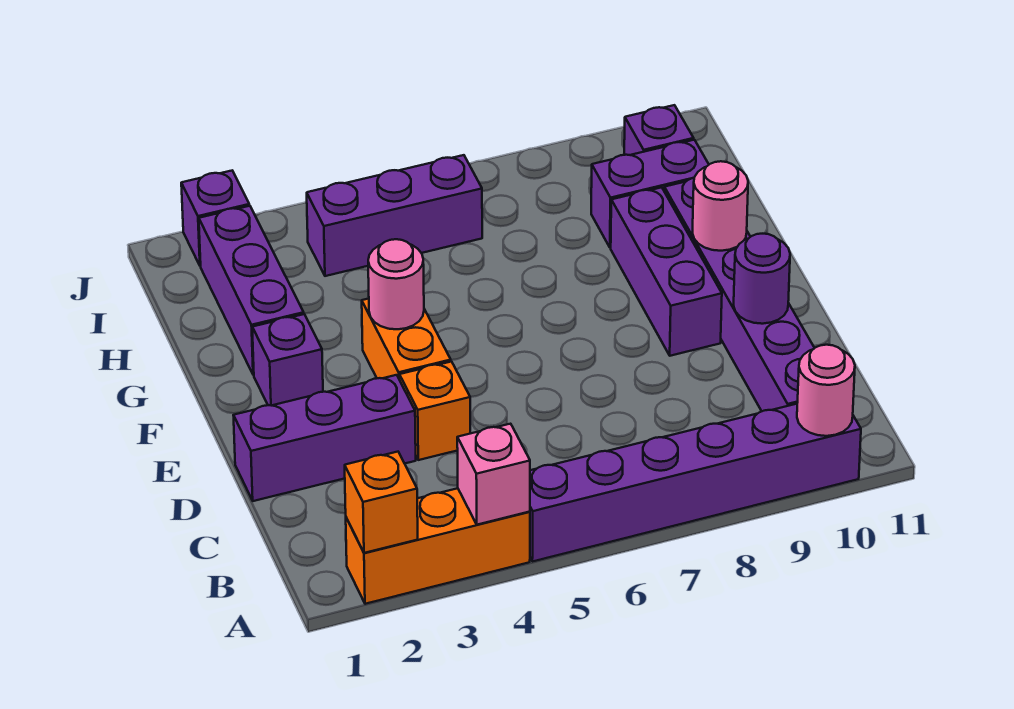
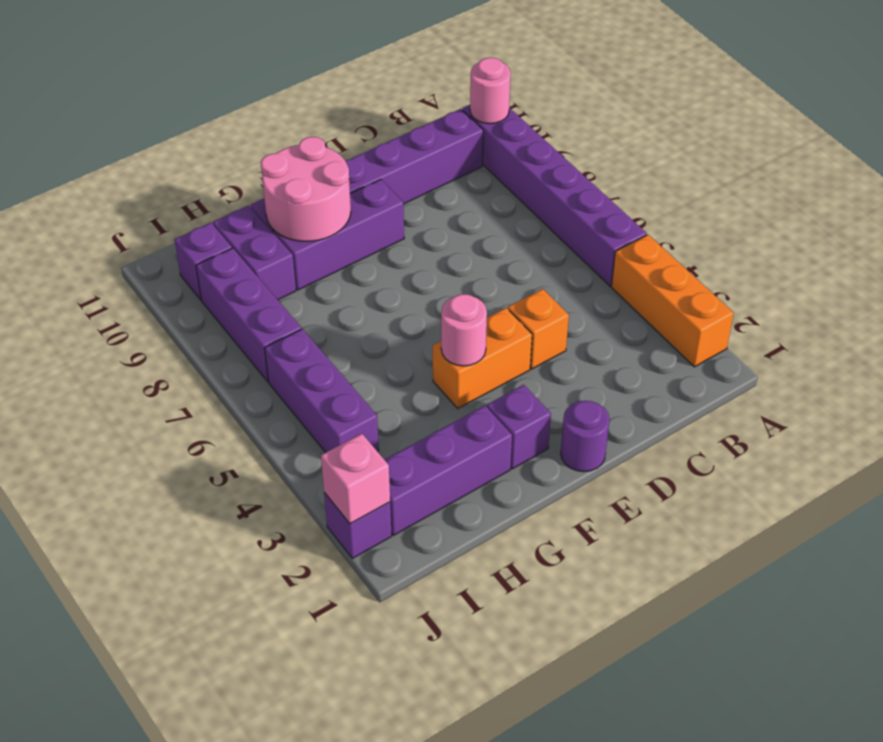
orange 1x1 brick [345,452,418,553] -> none
pink 1x1 brick [457,424,530,525] -> pink 1x1 brick moved to [321,434,390,524]
purple 1x3 brick [233,375,416,501] -> purple 1x3 brick moved to [196,248,301,382]
purple 1x1 round brick [734,234,790,324] -> purple 1x1 round brick moved to [561,401,610,472]
pink 1x1 round brick [693,161,748,251] -> pink 2x2 round brick [261,137,351,241]

